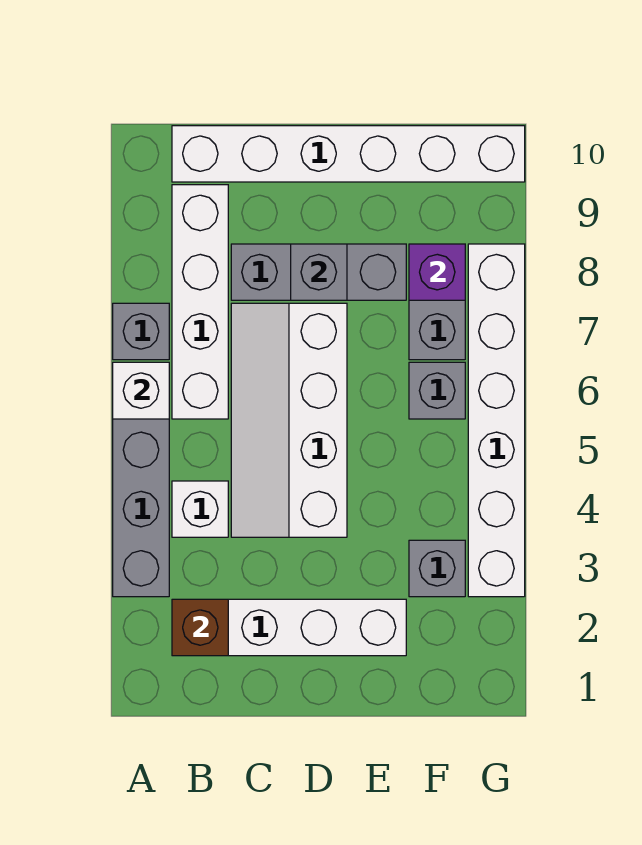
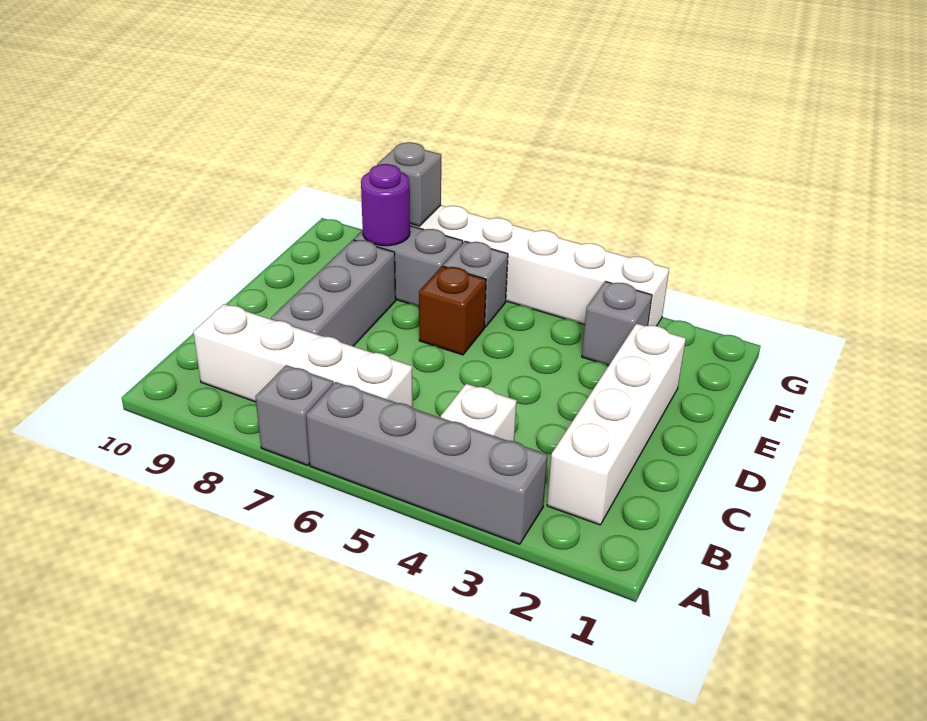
white 1x1 brick [113,362,169,419] -> none
brown 1x1 brick [172,599,228,656] -> brown 1x1 brick moved to [419,266,486,355]
white 1x6 brick [172,126,525,182] -> none
white 2x4 slope [231,303,347,537] -> none
grey 1x1 brick [291,244,347,300] -> grey 1x1 brick moved to [377,142,441,226]
purple 1x1 brick [409,244,465,300] -> purple 1x1 round brick [361,164,410,246]

